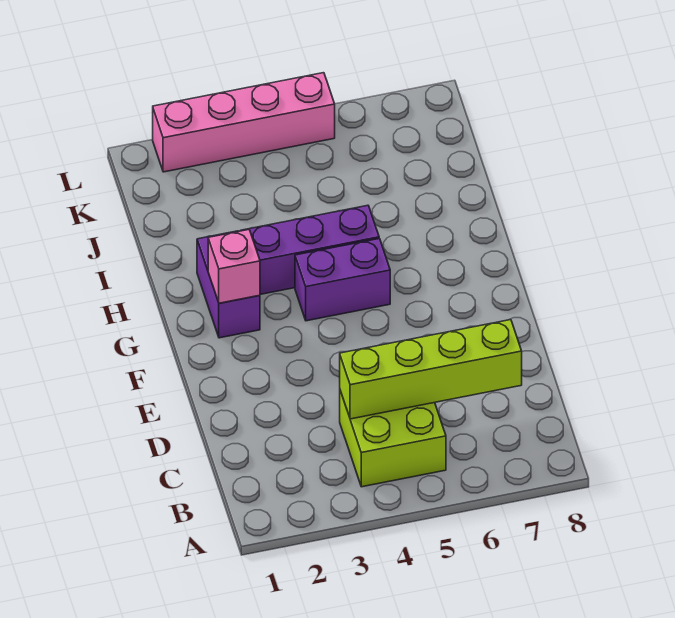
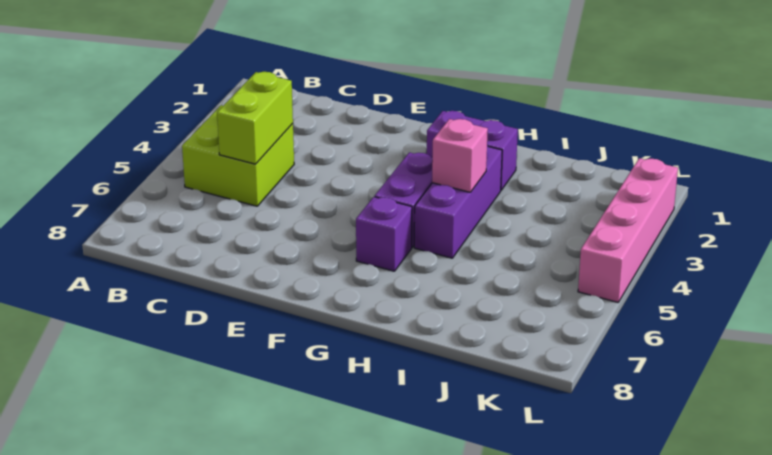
lime 1x4 brick [340,320,522,419] -> lime 1x2 brick [217,72,293,164]
pink 1x1 brick [208,230,260,303] -> pink 1x1 brick moved to [432,119,488,192]
none -> purple 1x1 brick [356,197,412,271]

